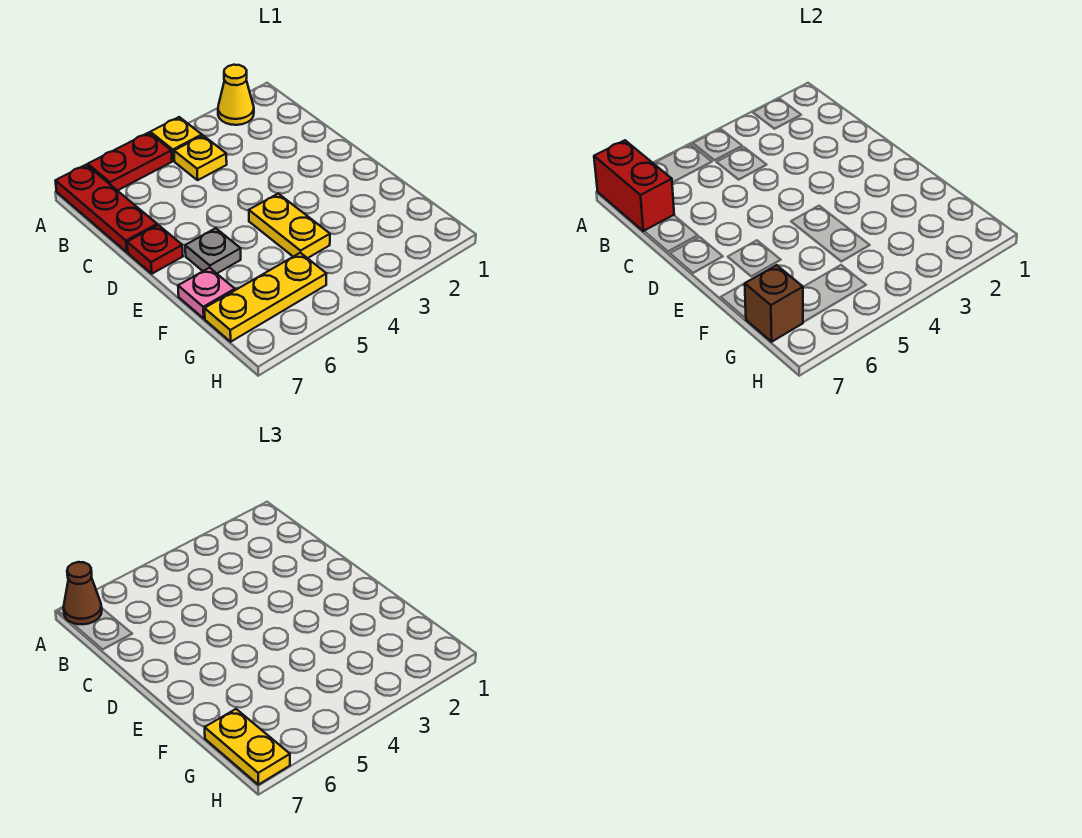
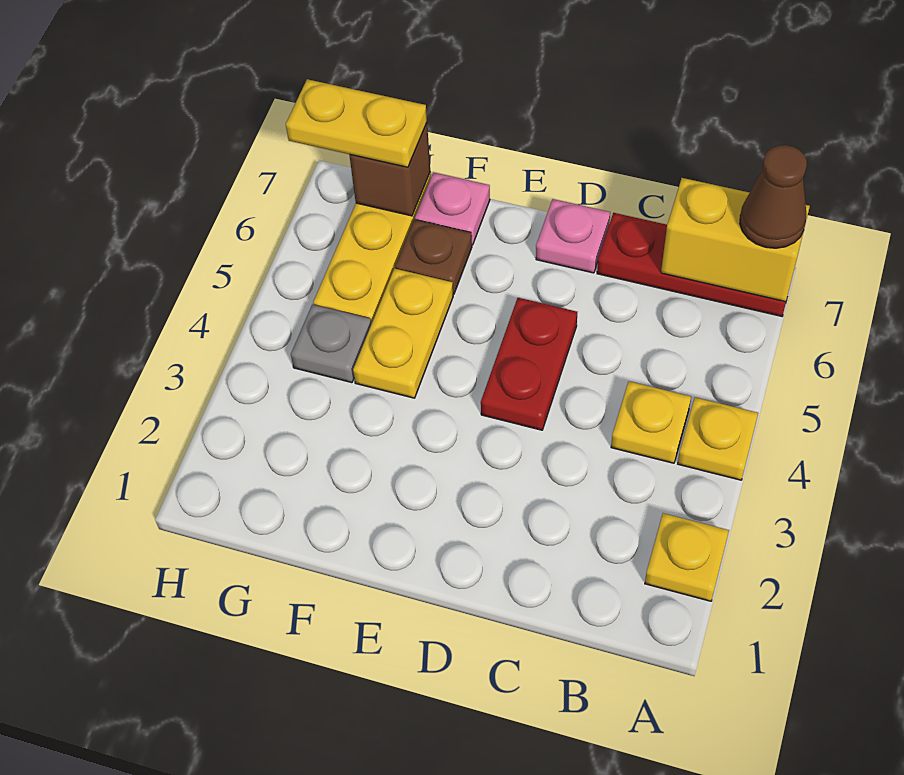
yellow 1x1 cone [218,65,254,125] -> yellow 1x1 plate [645,513,729,601]
red 1x2 plate [88,133,172,191] -> red 1x2 plate moved to [481,298,577,430]
red 1x2 brick [594,140,674,231] -> yellow 1x2 brick [661,178,810,302]
red 1x1 plate [127,225,183,274] -> pink 1x1 plate [536,199,610,273]
yellow 1x2 plate [249,194,330,258] -> yellow 1x2 plate turned to [353,269,453,398]
grey 1x1 plate [185,228,241,273] -> grey 1x1 plate moved to [291,304,371,383]
none -> brown 1x1 plate [395,220,472,294]

